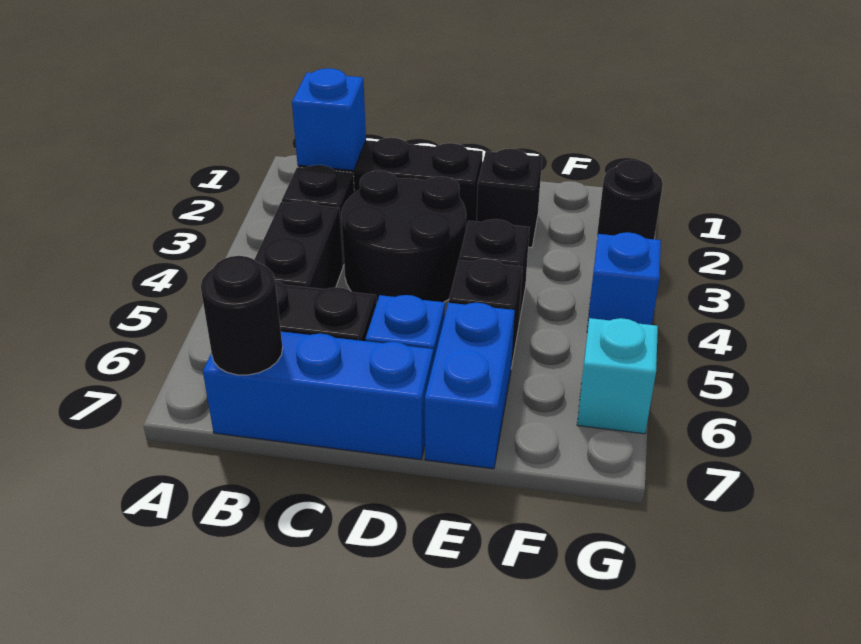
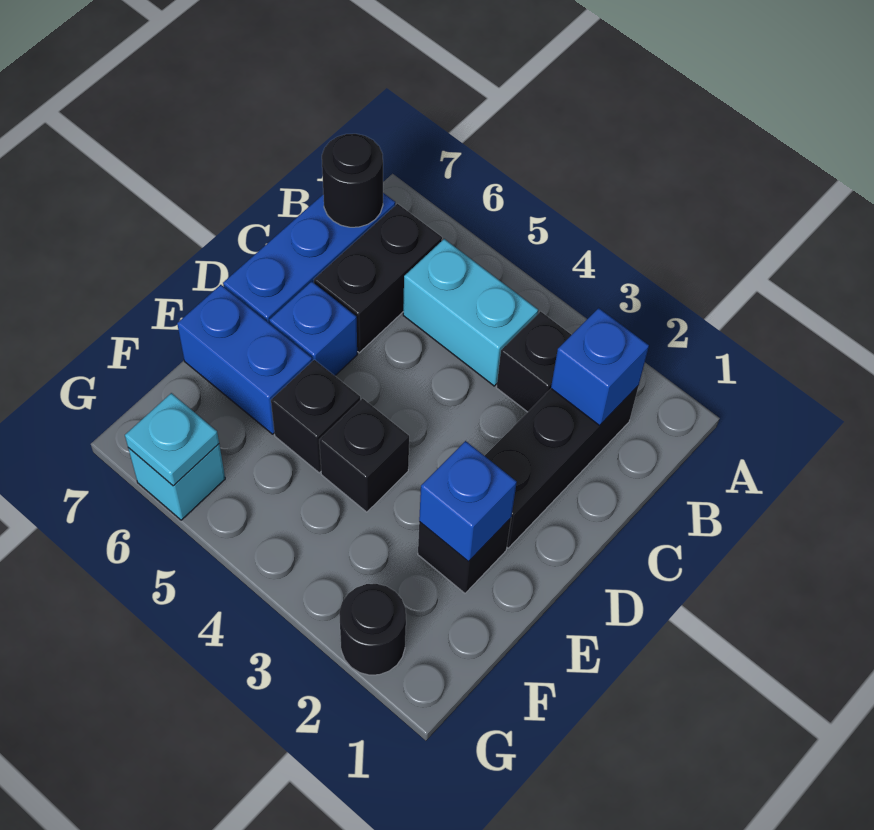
black 1x2 brick [254,200,343,289] -> cyan 1x2 brick [403,239,538,386]
black 2x2 round brick [341,171,466,304] -> none
blue 1x1 brick [587,232,661,332] -> blue 1x1 brick moved to [419,441,517,562]
none -> cyan 1x1 plate [125,393,219,486]

